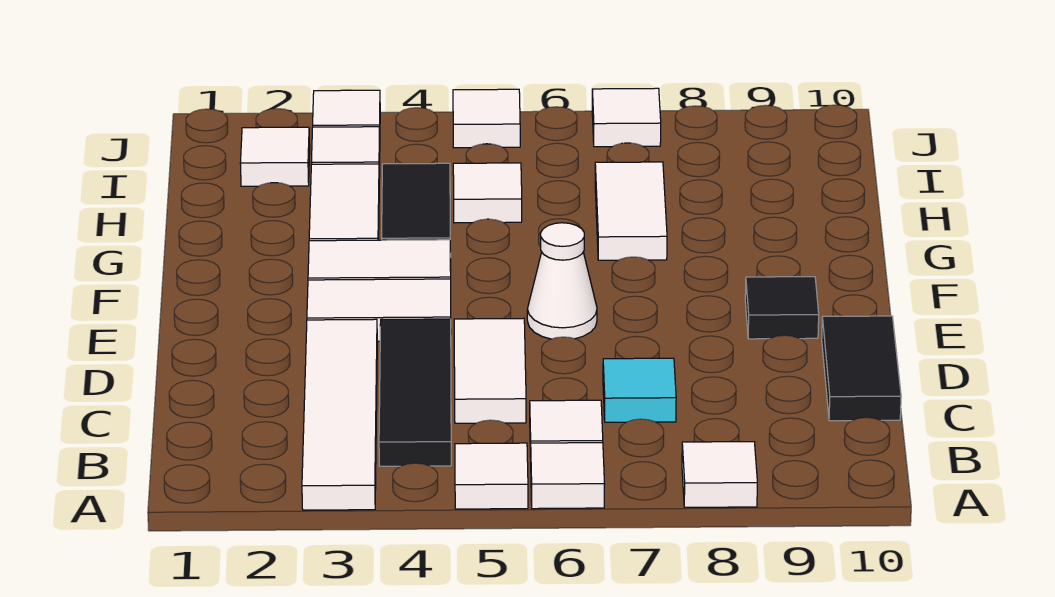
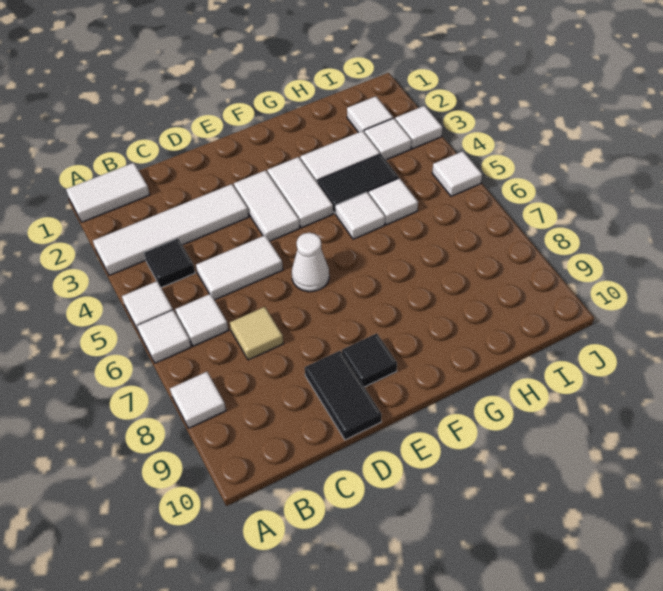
black 1x3 tile [379,319,451,466] -> black 1x1 tile [144,238,195,288]
cyan 1x1 tile [603,358,676,422] -> tan 1x1 tile [230,307,283,360]
black 1x2 tile [822,316,901,421] -> black 1x2 tile turned to [305,351,382,440]
white 1x2 tile [595,162,667,260] -> white 1x2 tile moved to [66,163,150,222]
white 1x1 tile [592,88,661,147] -> white 1x1 tile moved to [335,192,385,239]

